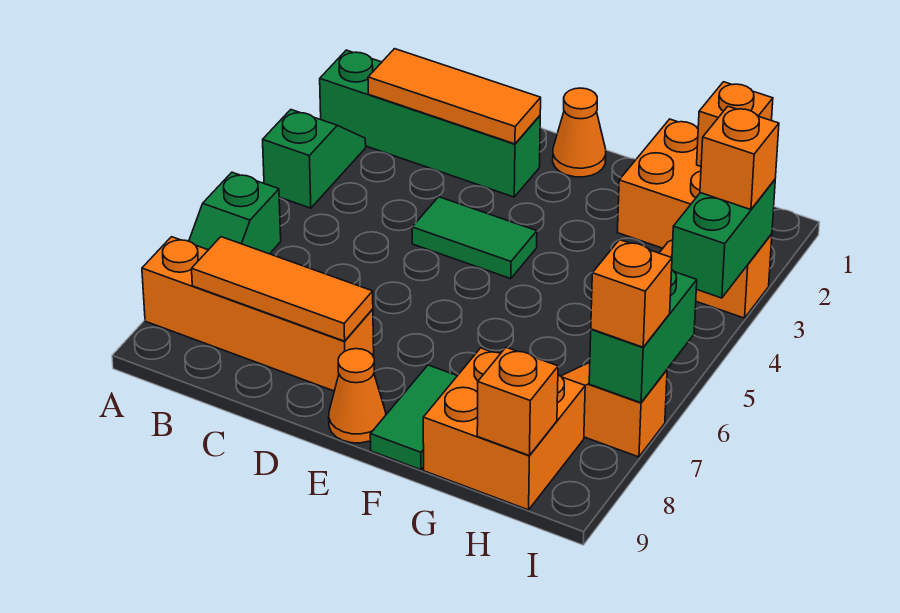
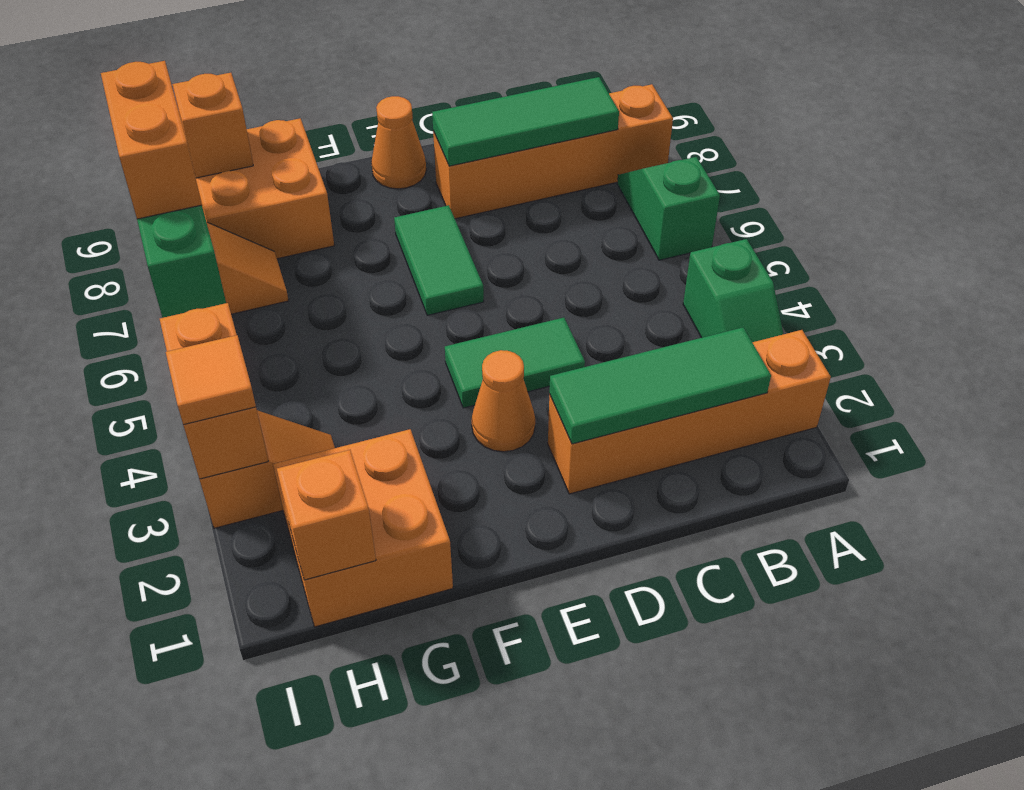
green 1x4 brick [320,50,540,197] -> orange 1x4 brick [548,330,831,494]
orange 1x3 tile [368,49,541,144] -> green 1x3 tile [549,327,771,444]
orange 1x3 tile [192,237,373,341] -> green 1x3 tile [432,77,619,166]
orange 1x1 cone [553,88,606,177] -> orange 1x1 cone moved to [472,350,535,452]
green 1x2 tile [370,365,457,470] -> green 1x2 tile moved to [394,205,484,315]
green 1x2 brick [672,180,775,298] -> orange 1x2 brick [160,303,268,479]
orange 1x1 brick [700,106,779,210] -> orange 1x1 tile [166,335,256,425]
orange 1x1 brick [591,240,672,347] -> orange 1x2 brick [101,61,202,219]

